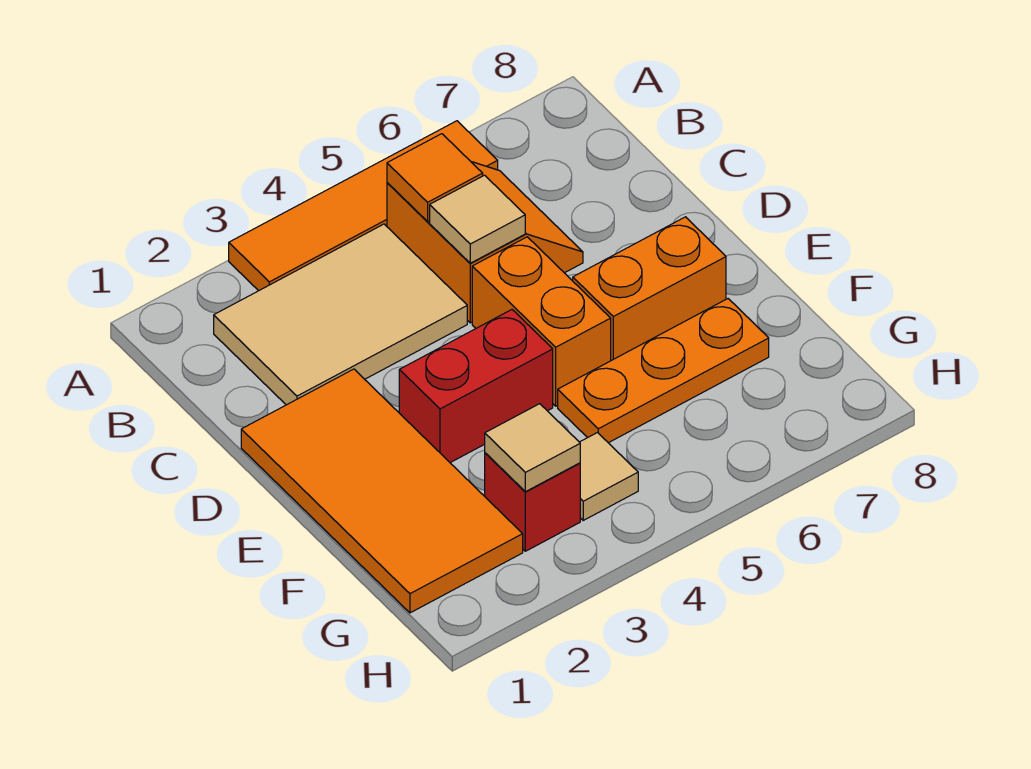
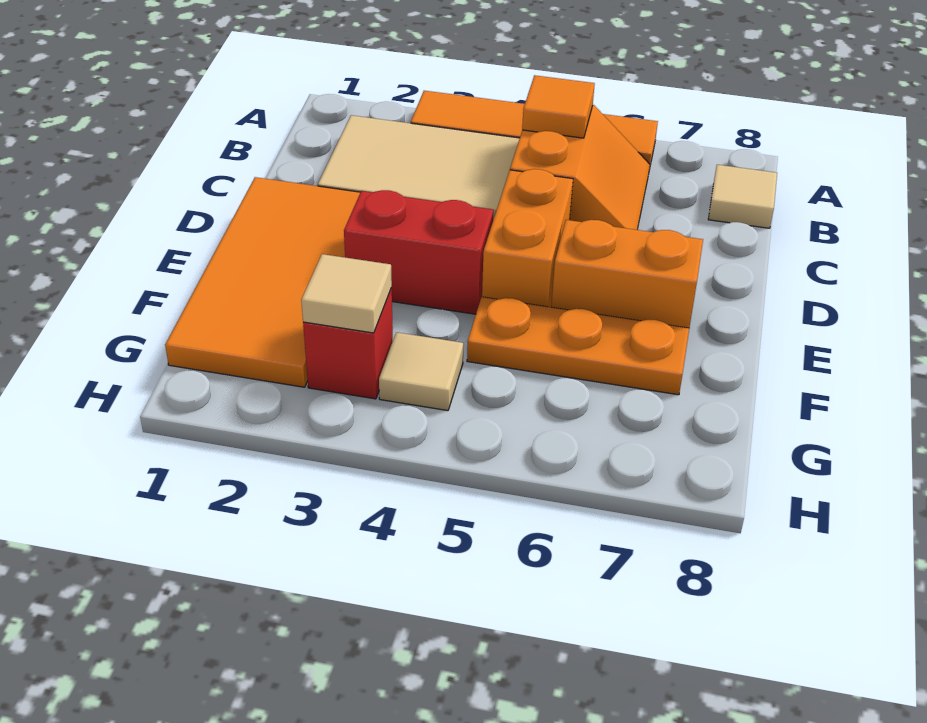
tan 1x1 tile [430,175,525,263] -> tan 1x1 tile moved to [708,165,777,228]

